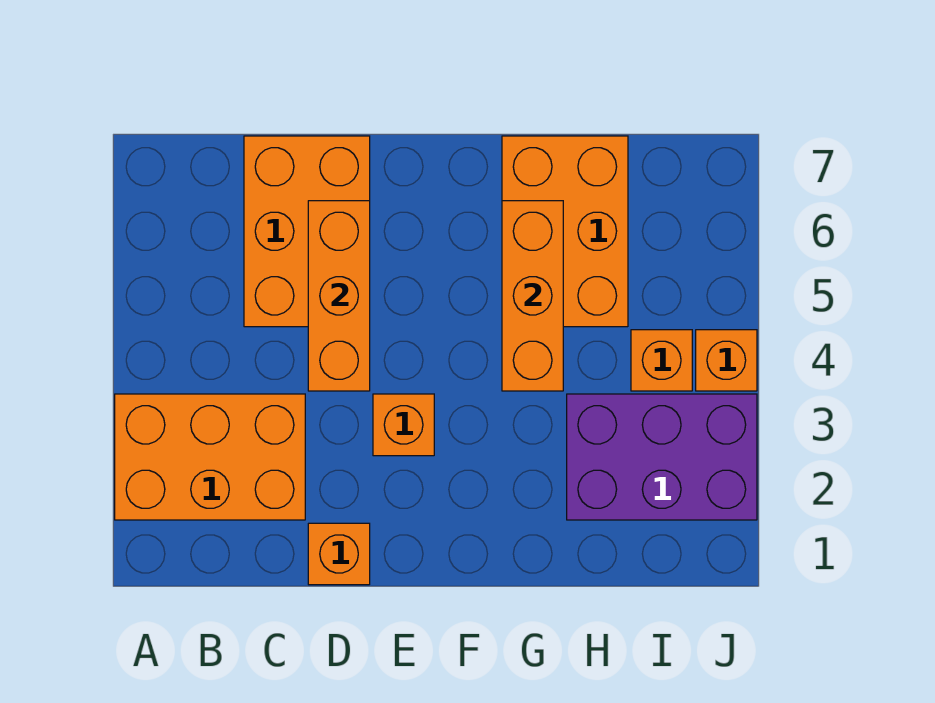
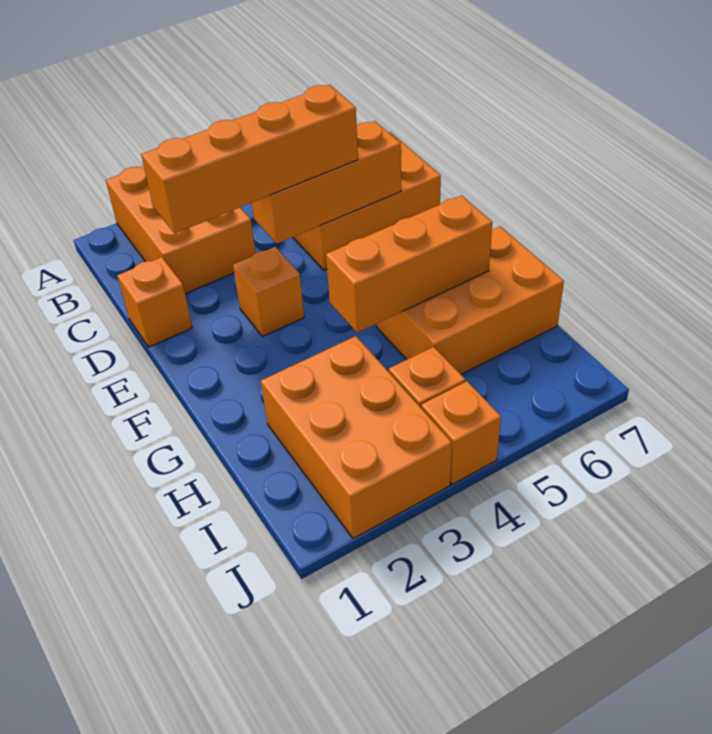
none -> orange 1x4 brick [141,85,358,233]
purple 2x3 brick [567,394,757,520] -> orange 2x3 brick [261,336,452,539]

